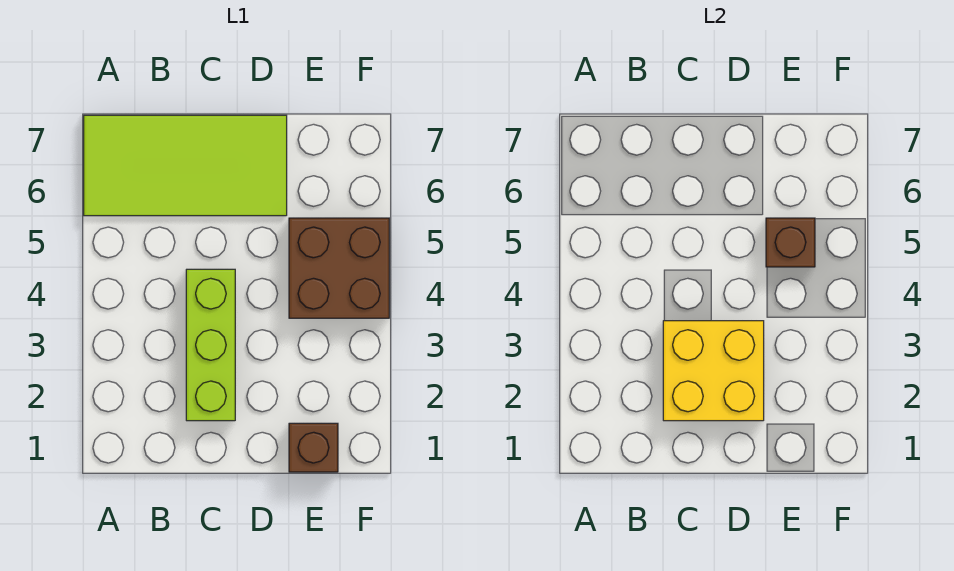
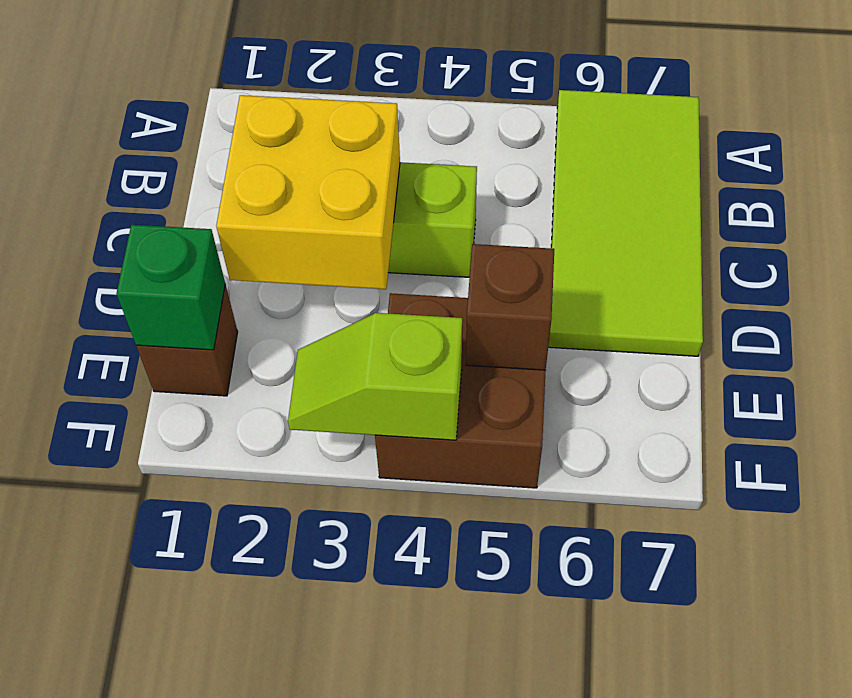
none -> green 1x1 brick [116,225,225,350]
none -> lime 1x2 slope [288,313,462,440]

